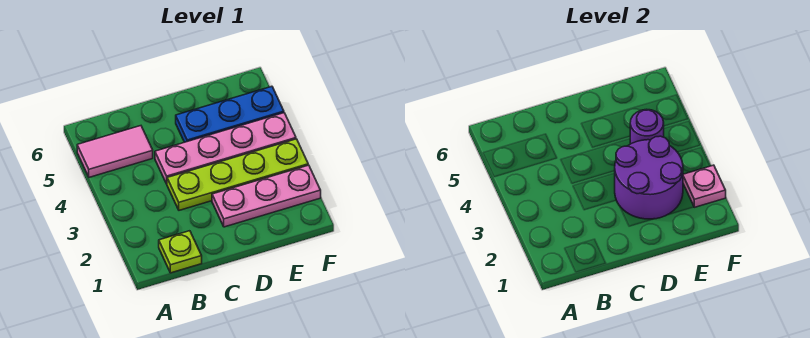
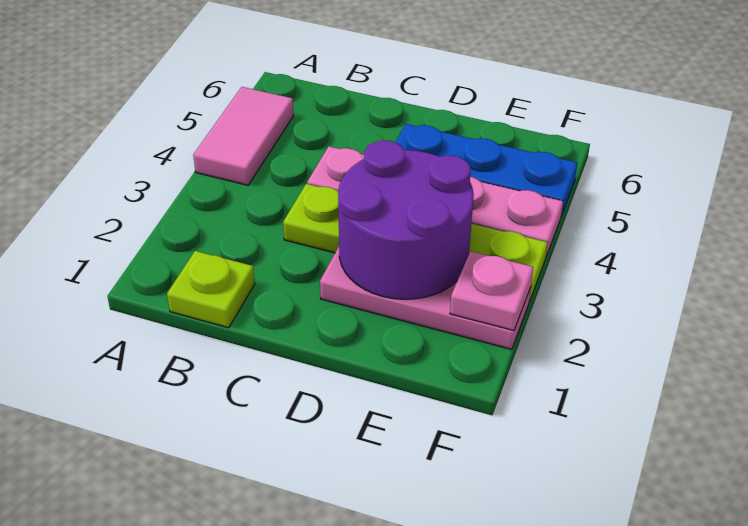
pink 1x2 tile [77,126,153,177] -> pink 1x2 tile turned to [193,87,293,185]
purple 1x1 round brick [630,109,664,144] -> none

